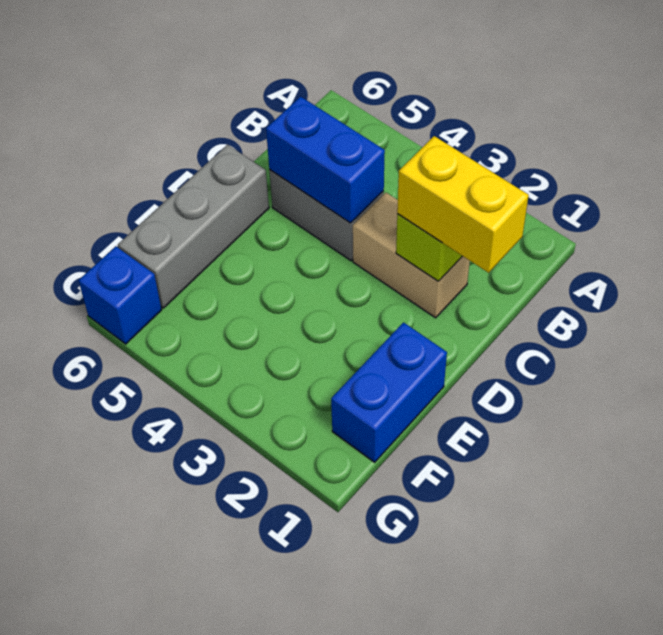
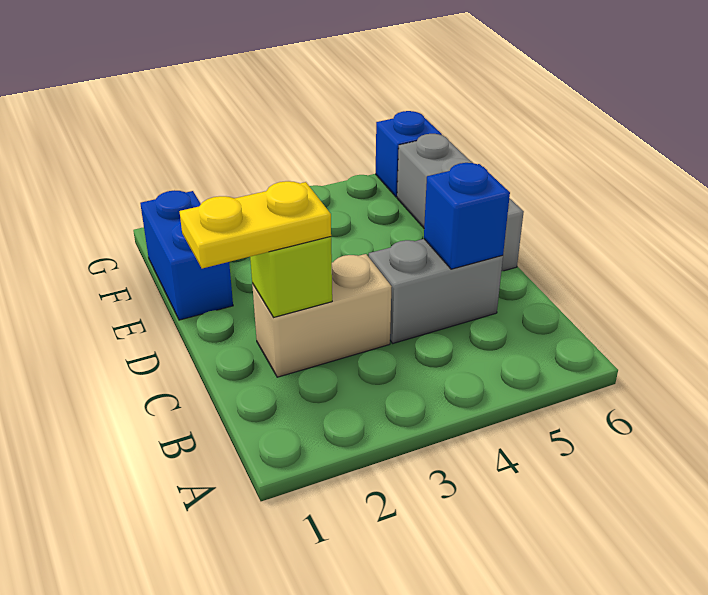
yellow 1x2 brick [397,136,529,273] -> yellow 1x2 plate [180,181,331,268]
blue 1x2 brick [266,97,385,223] -> blue 1x1 brick [424,163,510,269]

